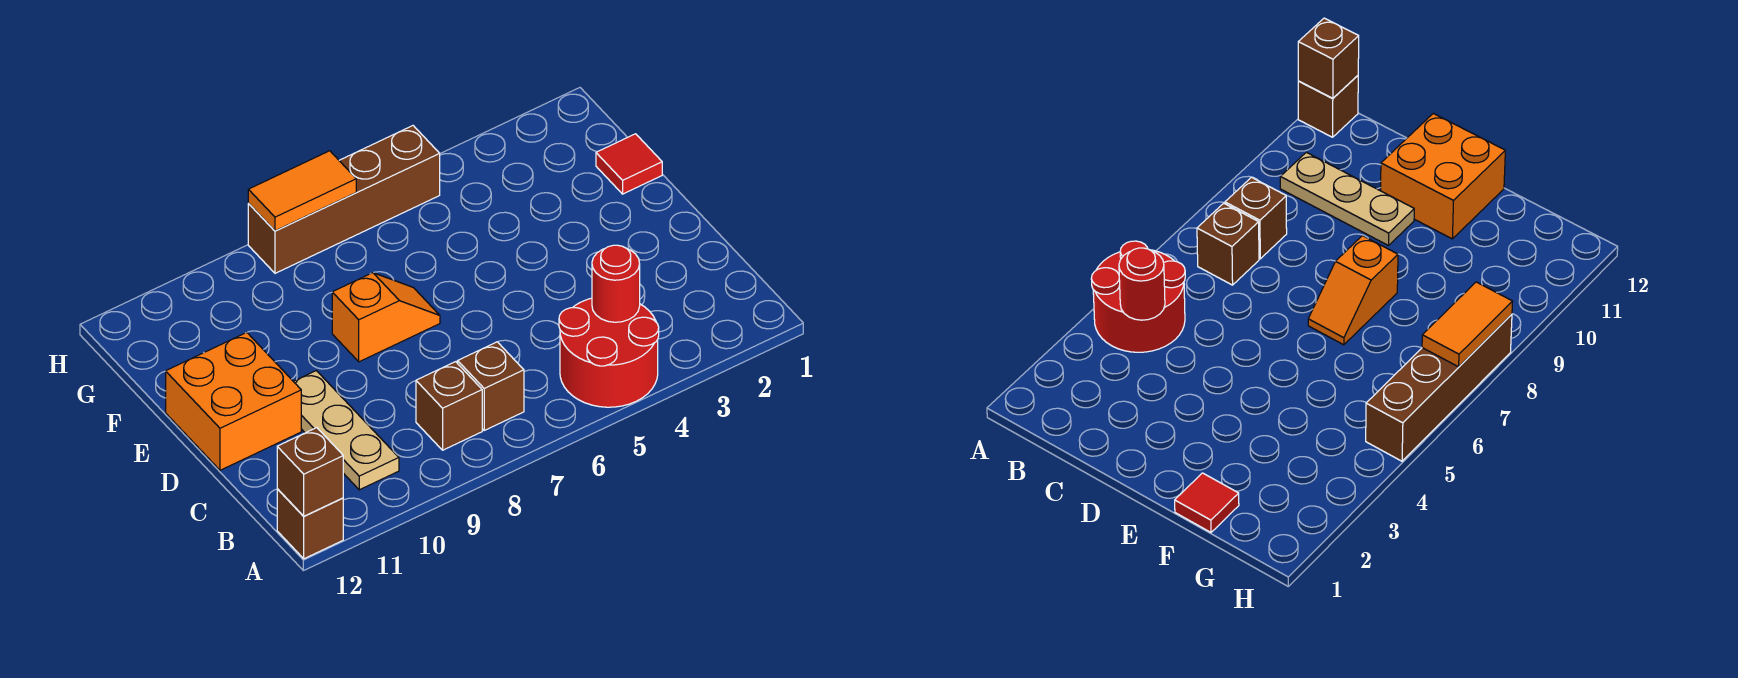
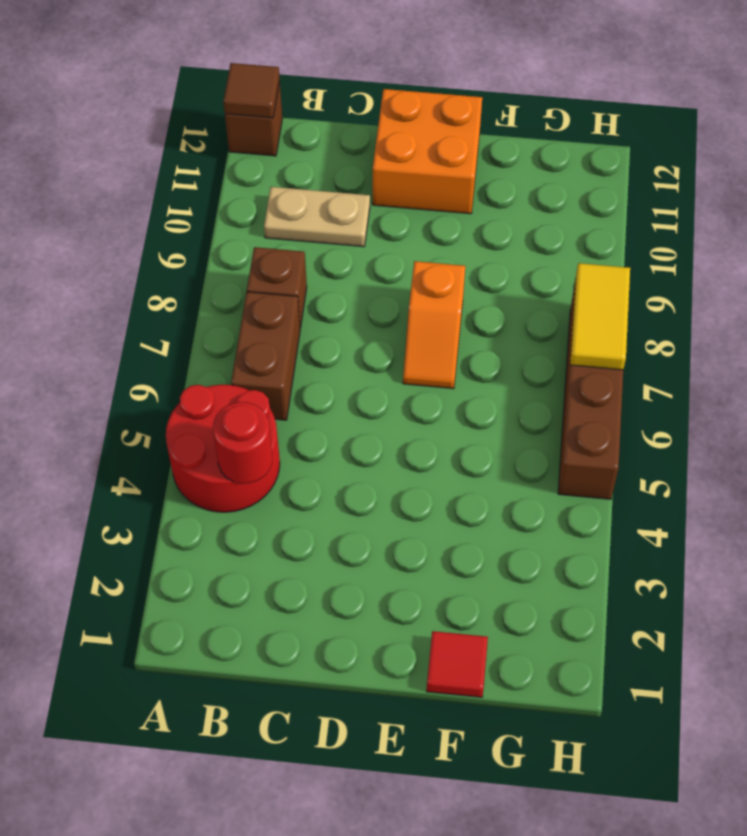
brown 1x1 brick [277,428,343,516] -> brown 1x1 tile [223,63,280,118]
brown 1x1 brick [458,342,524,430] -> brown 1x2 brick [231,292,300,420]
tan 1x3 plate [293,371,399,490] -> tan 1x2 plate [264,187,370,247]
orange 1x2 tile [248,151,356,231] -> yellow 1x2 tile [570,263,630,370]

